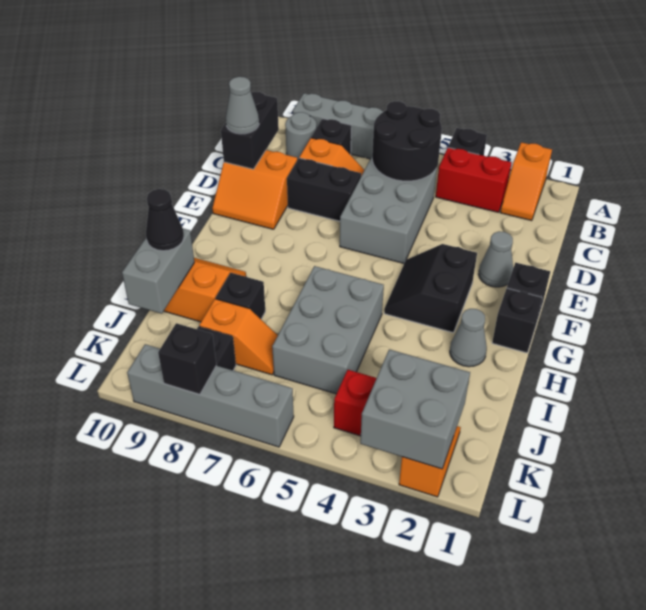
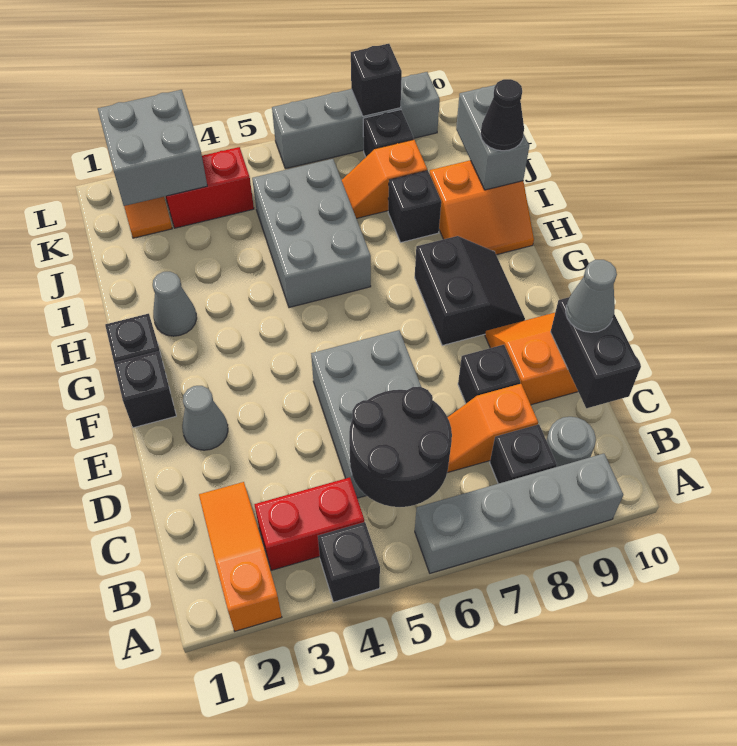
orange 1x2 slope [500,142,552,221] -> orange 1x3 slope [199,482,282,631]
black 1x2 brick [287,158,361,221] -> black 1x1 brick [458,345,520,403]
black 2x2 slope [384,244,477,333] -> black 2x2 slope moved to [415,236,525,345]

